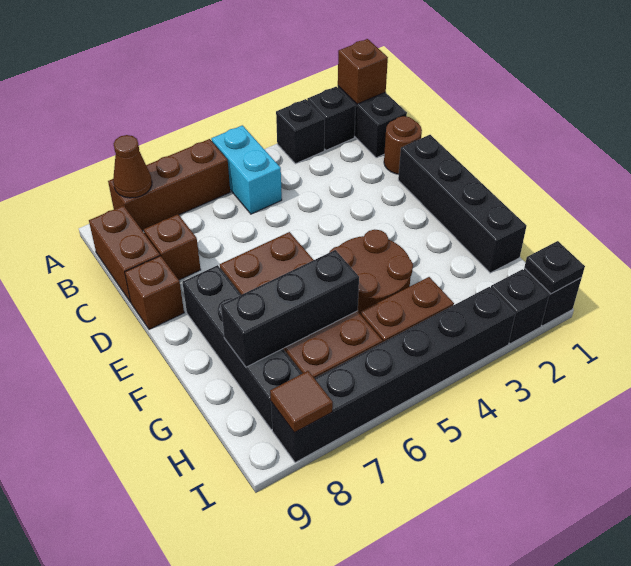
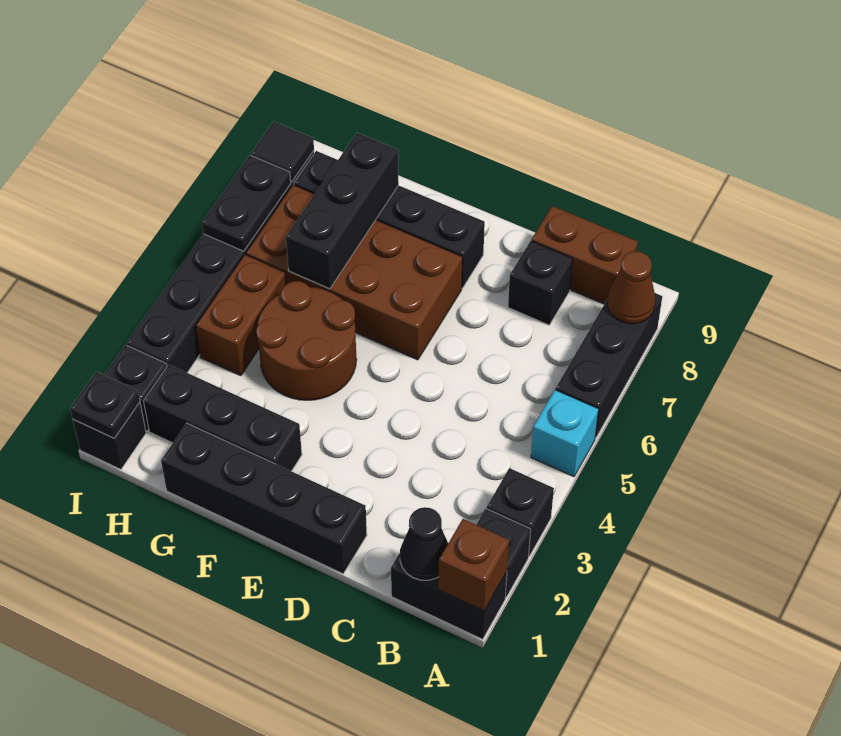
cyan 1x2 brick [211,125,282,214] -> cyan 1x1 brick [531,390,599,477]
brown 1x3 brick [108,139,230,231] -> black 1x3 brick [556,293,662,438]
none -> black 1x1 cone [400,507,448,580]
brown 1x1 round brick [384,116,422,174] -> none
brown 1x1 brick [144,214,201,280] -> black 1x1 brick [508,241,573,325]
brown 1x1 brick [125,256,184,329] -> none
none -> black 1x3 brick [144,365,302,471]
none -> black 1x2 plate [202,155,291,251]
brown 1x1 tile [270,371,333,433] -> black 1x1 tile [251,122,314,182]

